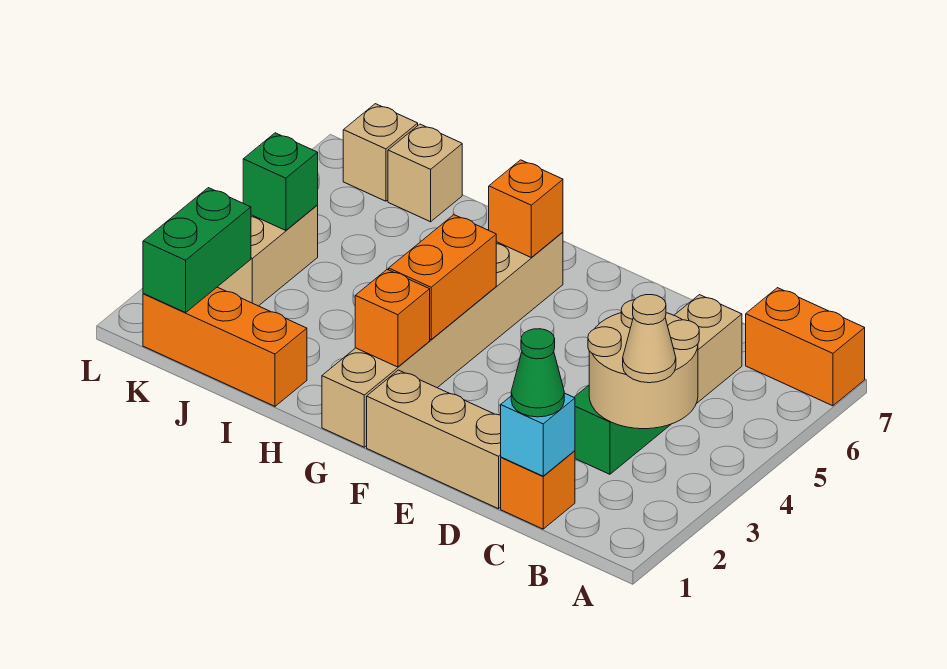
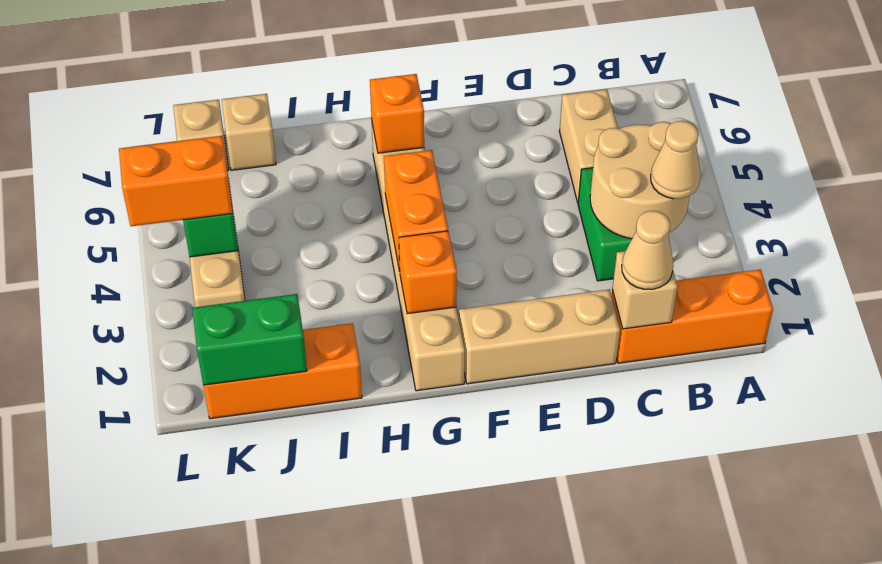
orange 1x2 brick [746,288,865,406] -> orange 1x2 brick moved to [119,136,233,226]
orange 1x1 brick [501,451,575,529] -> orange 1x3 brick [611,269,773,363]
cyan 1x1 brick [501,393,575,476] -> tan 1x1 brick [612,251,677,329]
green 1x1 cone [511,329,564,417] -> tan 1x1 cone [622,211,673,289]
green 1x2 brick [143,188,251,313] -> green 1x2 brick turned to [192,294,307,385]

